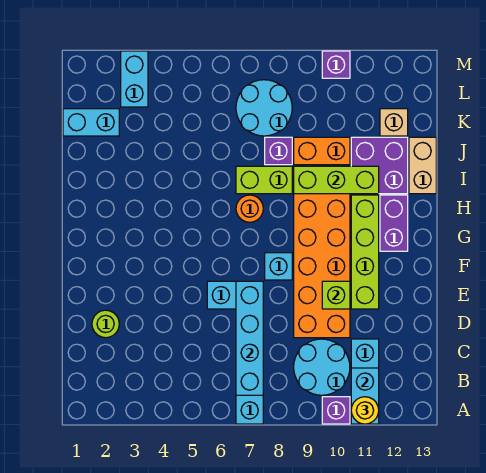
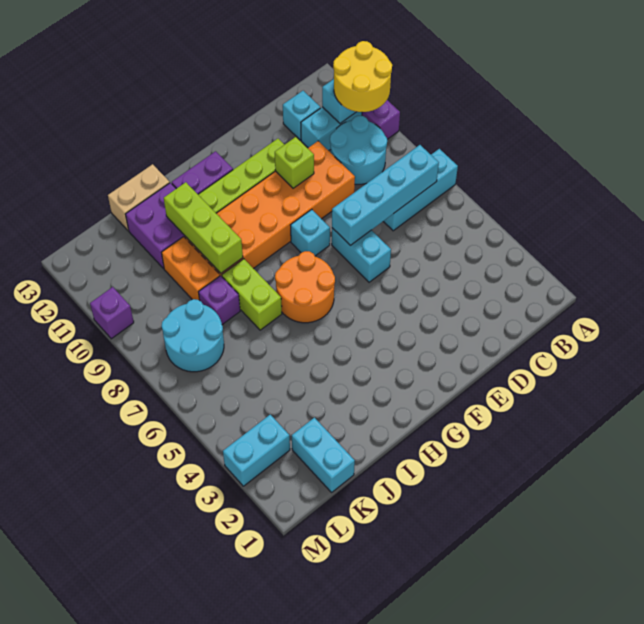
yellow 1x1 round brick [351,397,379,424] -> yellow 2x2 round brick [333,41,392,112]
none -> cyan 1x1 brick [283,91,320,140]
lime 1x1 round brick [92,310,119,338] -> none
orange 1x1 round brick [236,195,263,222] -> orange 2x2 round brick [275,251,335,323]
tan 1x1 brick [380,109,408,136] -> none

